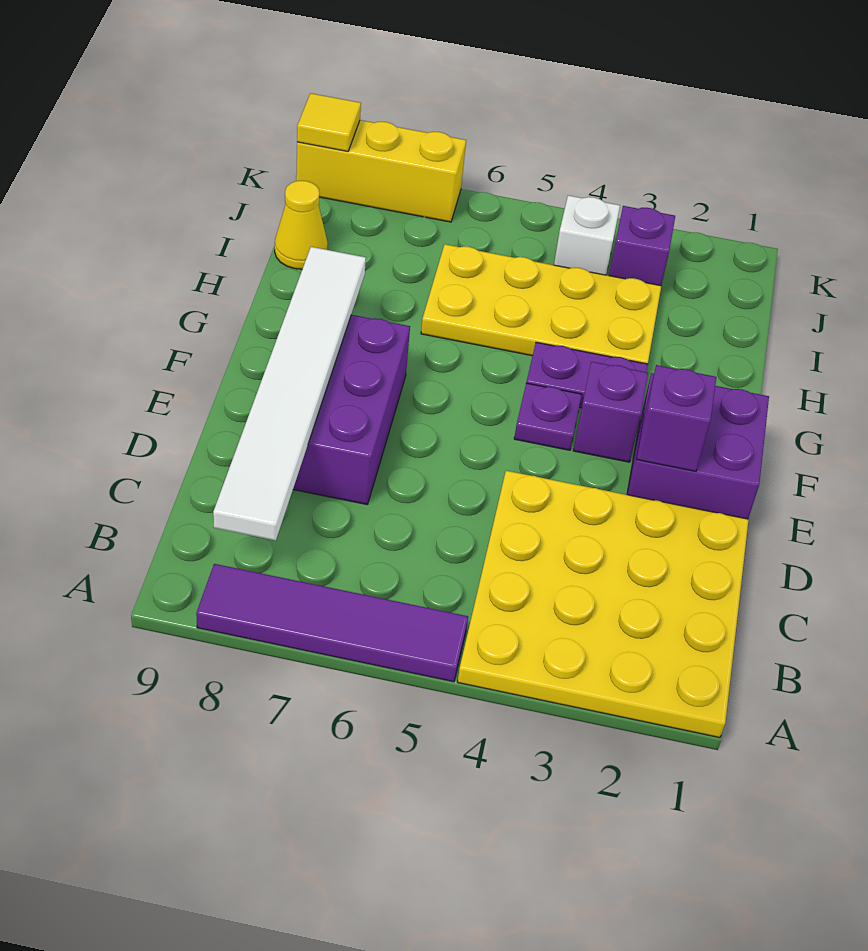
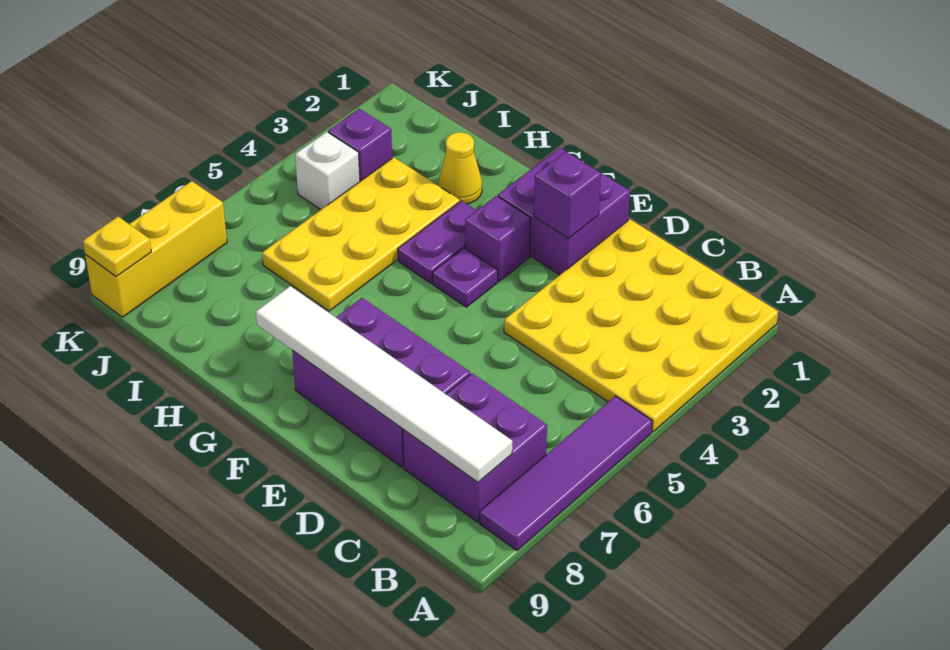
none -> purple 2x2 brick [403,373,547,522]
yellow 1x1 cone [275,181,328,269] -> yellow 1x1 cone moved to [438,132,482,204]
yellow 1x1 tile [297,93,361,151] -> yellow 1x1 plate [83,217,151,276]

